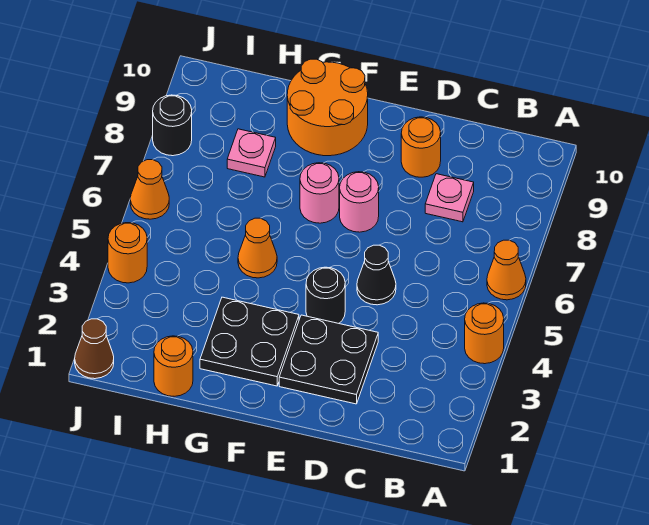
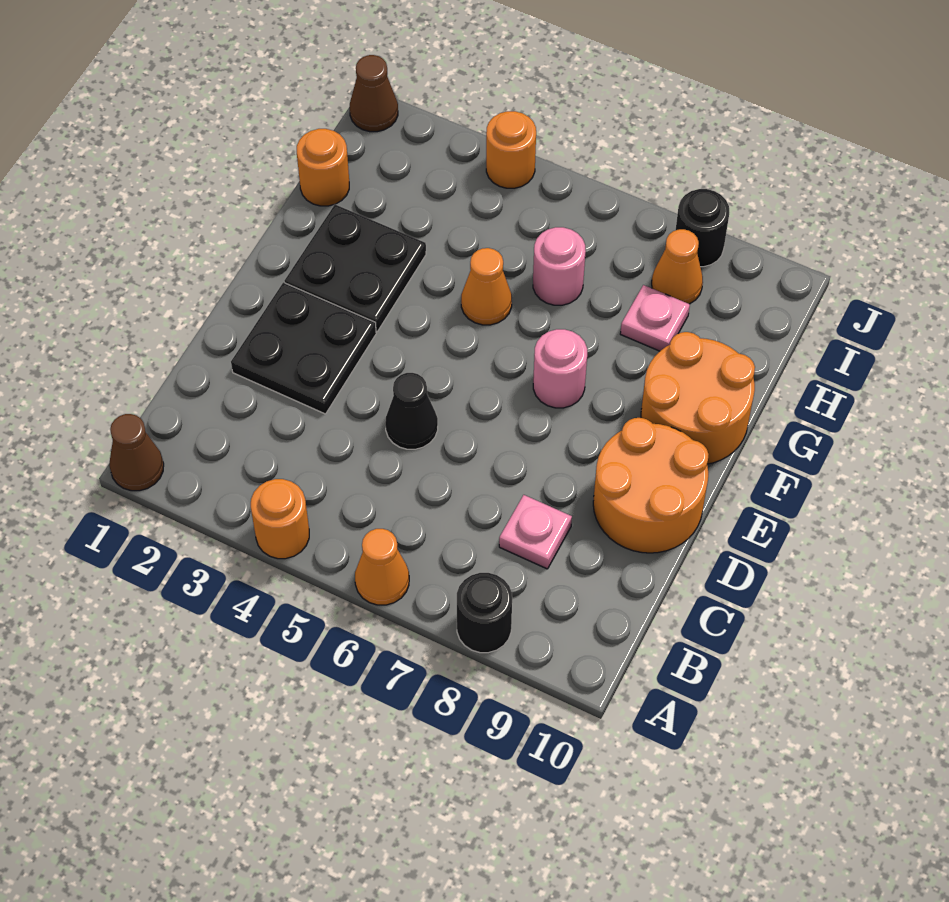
none -> brown 1x1 cone [109,414,164,491]
orange 1x1 round brick [401,117,441,177] -> orange 2x2 round brick [593,418,709,553]
black 1x1 round brick [306,267,345,323] -> black 1x1 round brick moved to [457,573,512,653]
pink 1x1 round brick [340,172,379,232] -> pink 1x1 round brick moved to [533,227,586,305]
orange 1x1 cone [130,160,169,219] -> orange 1x1 cone moved to [652,229,703,304]

